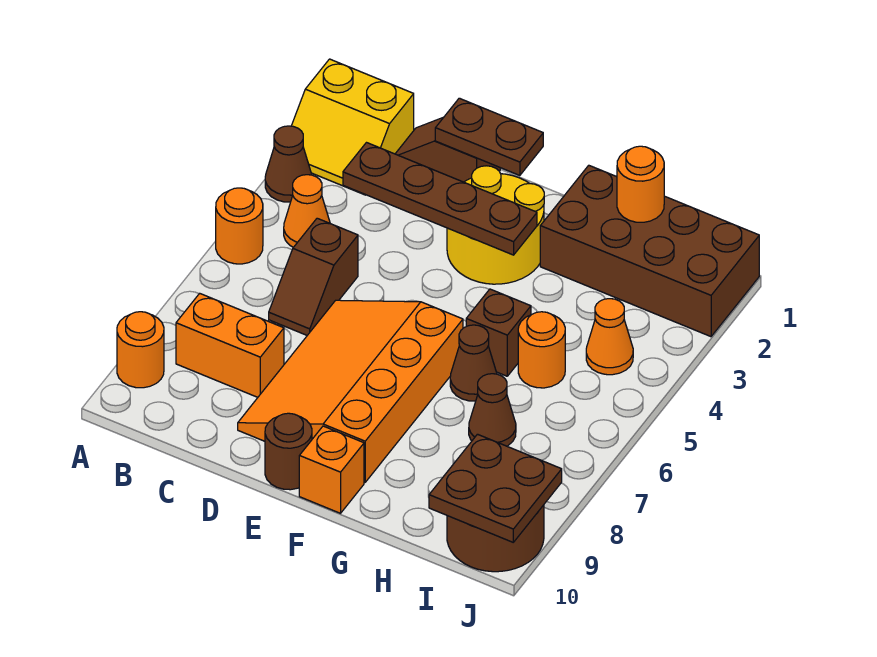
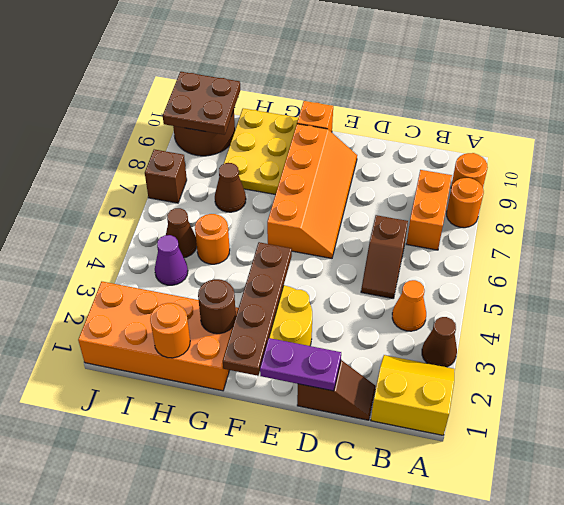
orange 1x1 round brick [216,188,263,264] -> orange 1x1 round brick moved to [447,178,484,228]
orange 1x2 brick [176,293,284,397] -> orange 1x2 brick turned to [406,170,452,250]
brown 1x4 plate [343,143,537,255] -> brown 1x4 plate turned to [223,242,292,376]
brown 1x2 slope [269,218,358,335] -> brown 1x2 slope turned to [361,215,408,298]
brown 1x2 plate [435,98,543,176] -> purple 1x2 plate [260,338,341,391]
orange 3x4 slope [238,300,463,482] -> orange 2x4 slope [267,124,357,258]
brown 1x1 round brick [265,413,312,490] -> brown 1x1 round brick moved to [198,279,236,334]
brown 2x4 brick [540,165,759,337] -> orange 2x4 brick [78,282,238,391]
brown 1x1 brick [466,289,531,376] -> brown 1x1 brick moved to [145,150,187,203]
brown 1x1 cone [450,325,497,401] -> brown 1x1 cone moved to [166,208,197,258]
none -> yellow 2x3 plate [224,108,298,194]
orange 1x1 cone [586,299,633,375] -> purple 1x1 cone [155,235,188,285]

